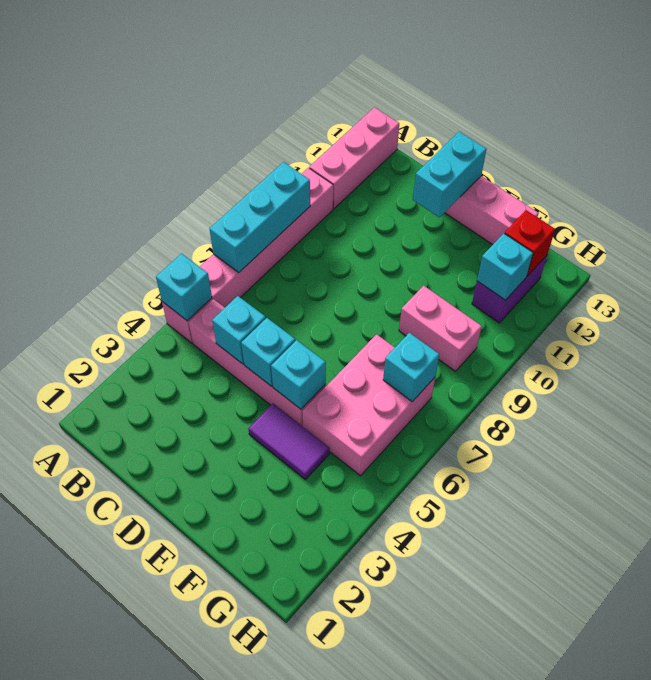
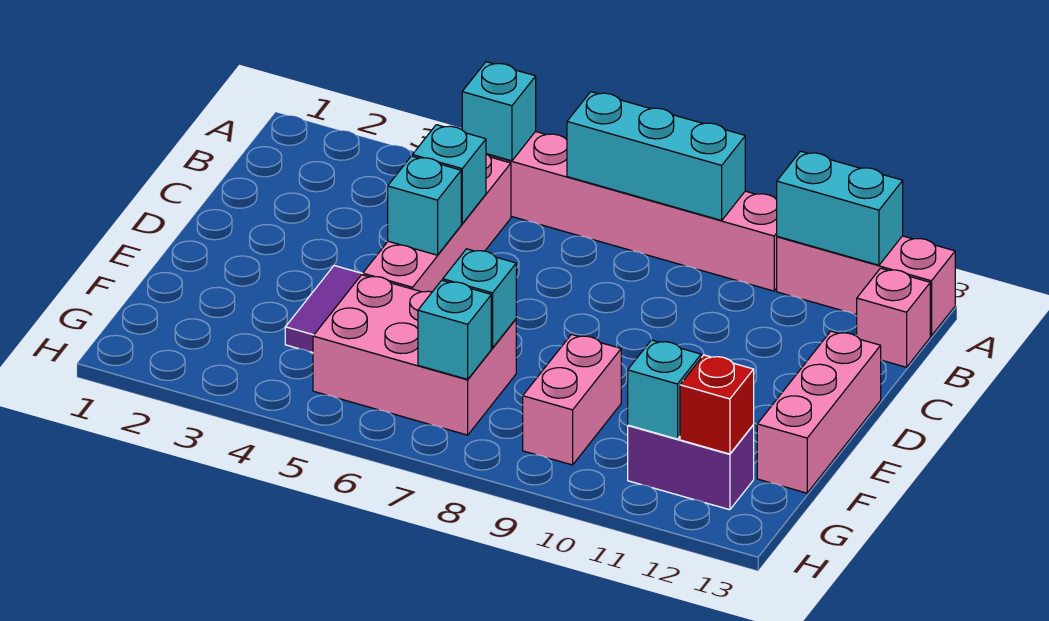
none -> pink 1x1 brick [857,268,930,367]
cyan 1x2 brick [413,132,486,217] -> cyan 1x2 brick moved to [777,151,903,265]
cyan 1x1 brick [271,340,326,409] -> cyan 1x1 brick moved to [443,249,516,348]

